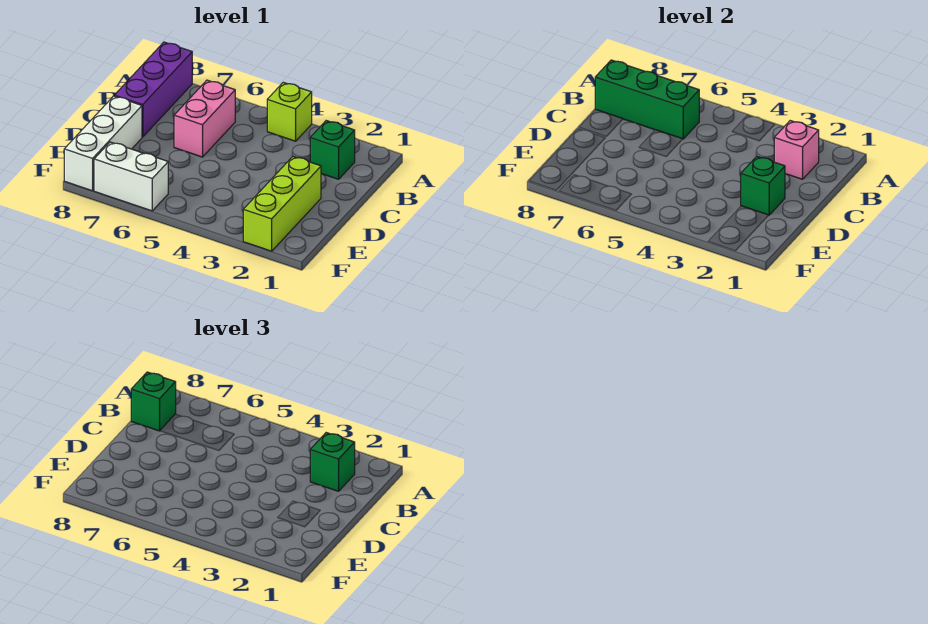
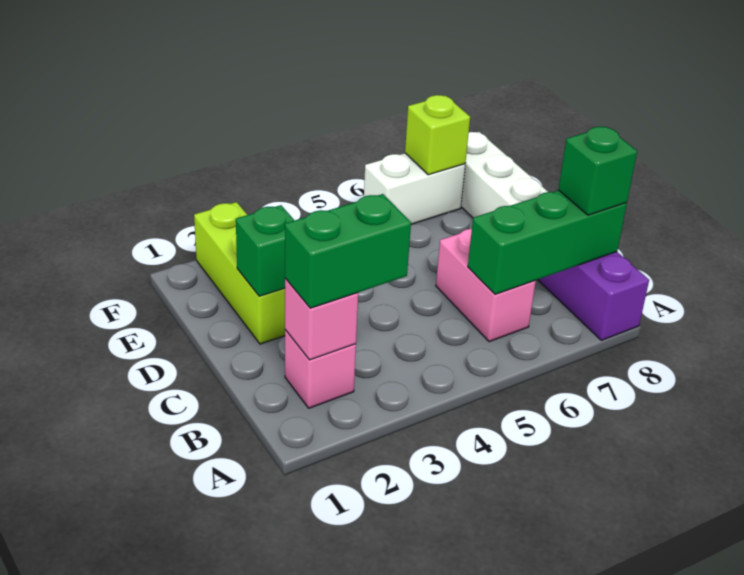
lime 1x1 brick [267,82,312,141] -> lime 1x1 brick moved to [405,95,470,175]
green 1x1 brick [310,121,355,179] -> pink 1x1 brick [285,330,356,408]
green 1x1 brick [310,433,355,491] -> green 1x2 brick [285,194,411,308]

